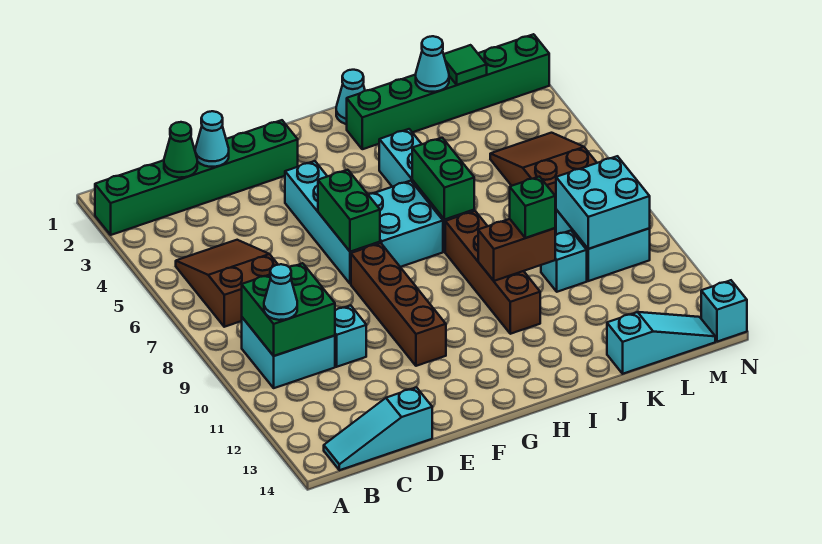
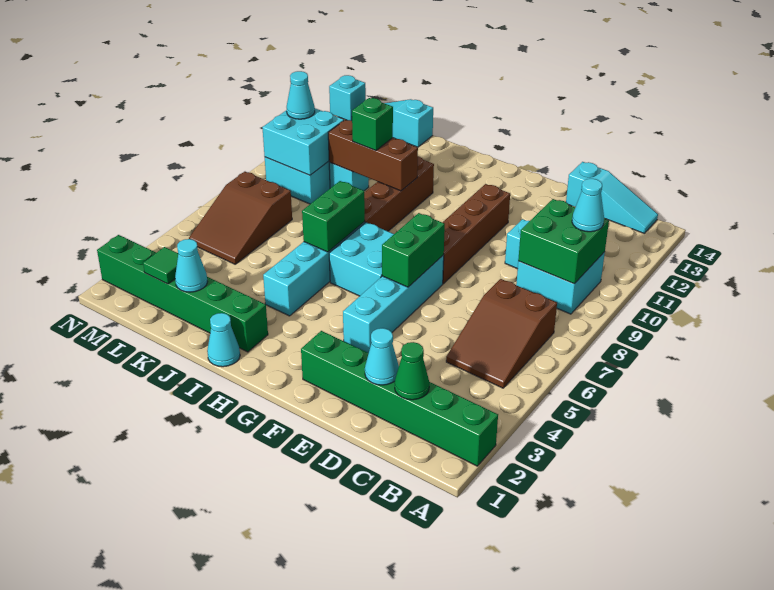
brown 1x2 brick [478,219,555,281] -> brown 1x3 brick [328,120,418,191]
none -> cyan 1x1 cone [287,71,315,119]

